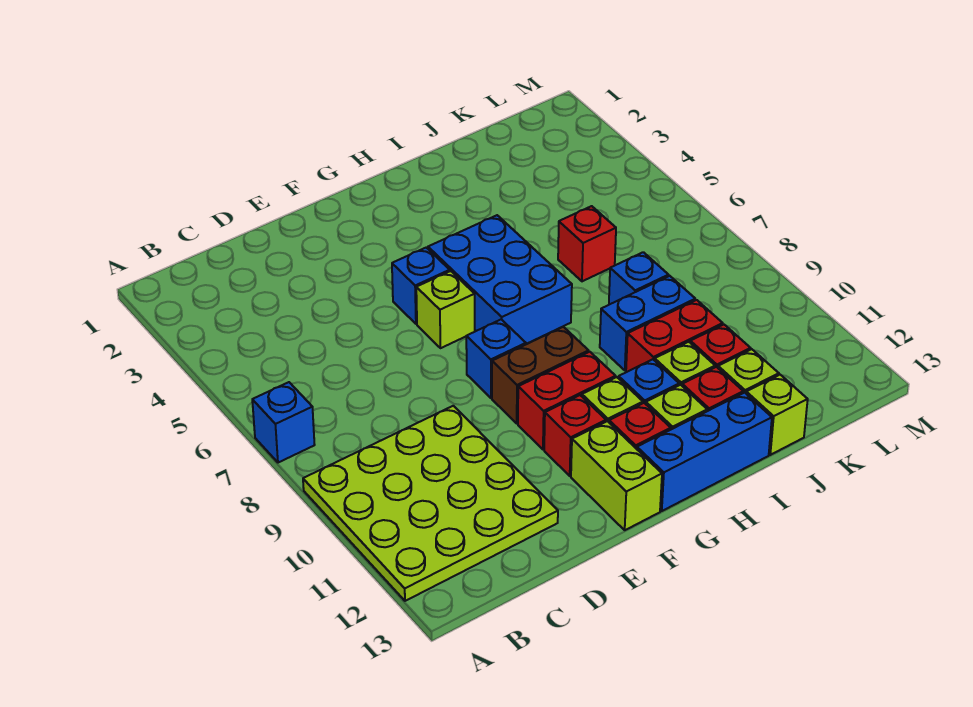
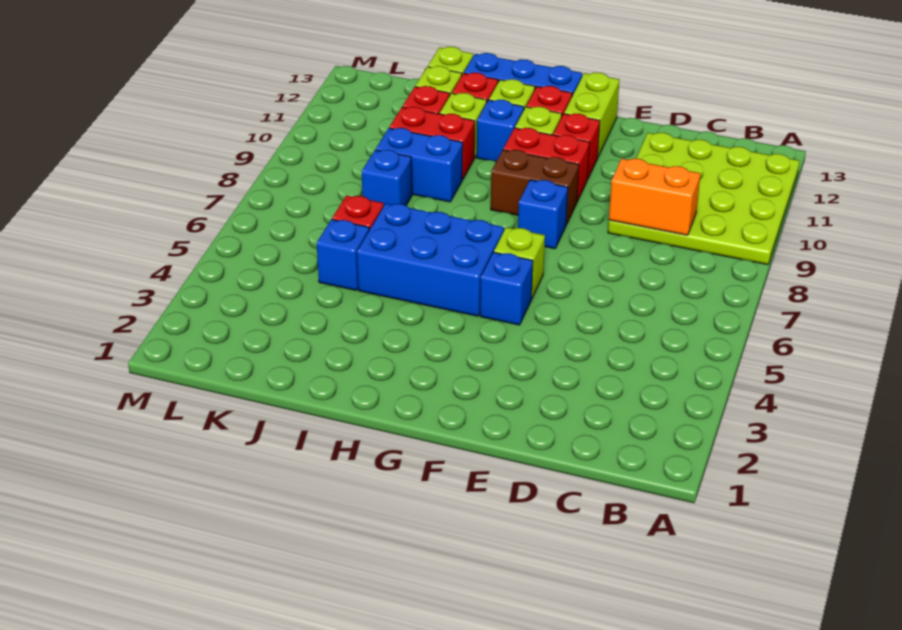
blue 1x1 brick [252,382,315,463] -> blue 1x1 brick moved to [317,219,369,290]
none -> orange 1x2 brick [609,159,700,235]
blue 2x3 brick [428,215,572,344] -> blue 2x3 brick turned to [357,203,504,316]

